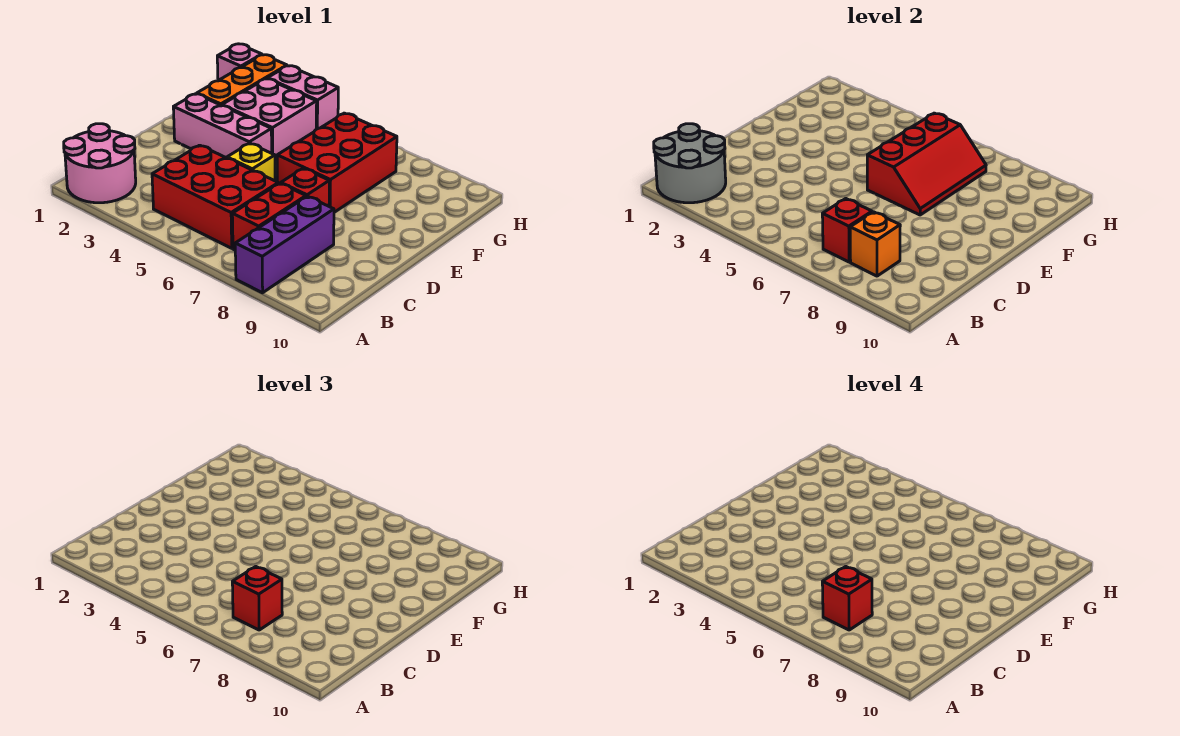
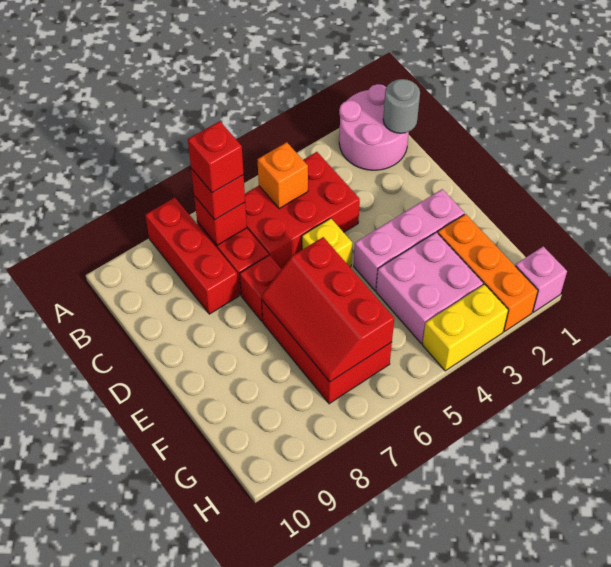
grey 2x2 round brick [654,124,726,203] -> grey 1x1 round brick [383,79,420,133]
purple 1x3 brick [235,196,334,293] -> red 1x3 brick [145,198,239,314]
orange 1x1 brick [850,212,900,276] -> orange 1x1 brick moved to [257,142,308,209]
pink 1x2 brick [267,66,338,129] -> yellow 1x2 brick [422,284,508,371]

